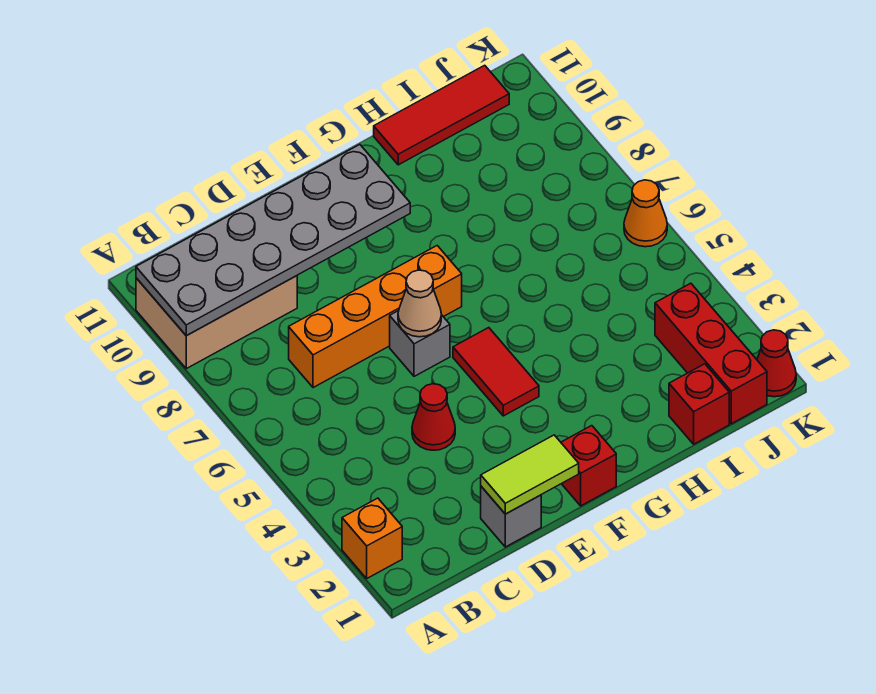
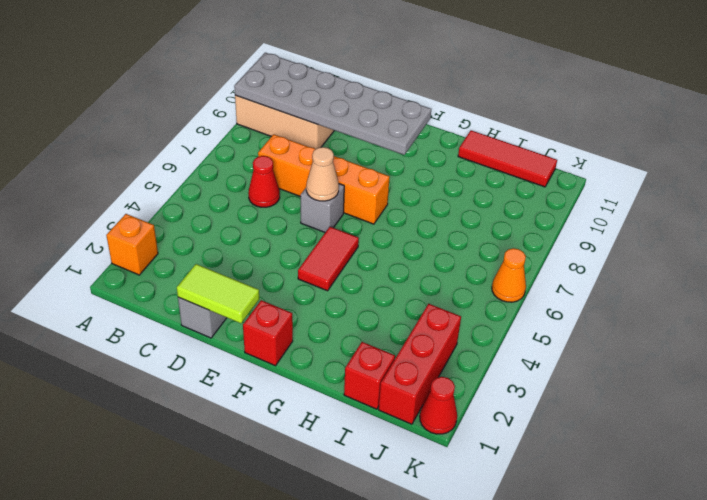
red 1x1 cone [412,384,455,450] -> red 1x1 cone moved to [248,156,280,207]

